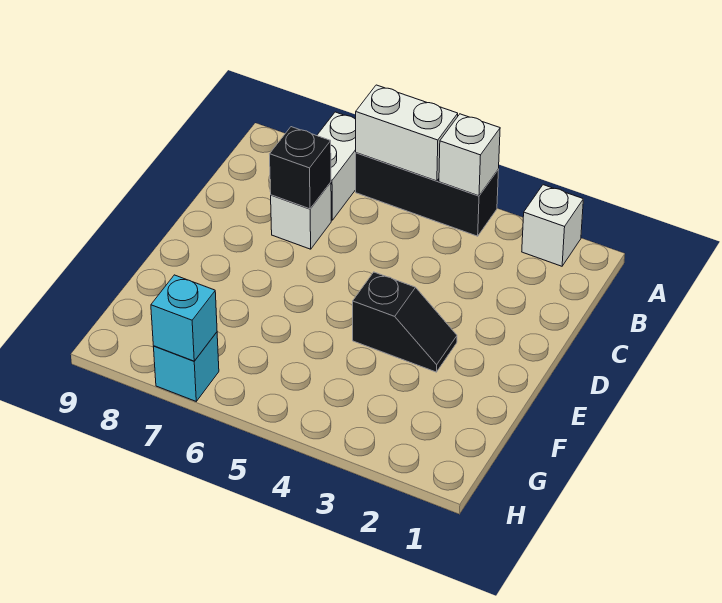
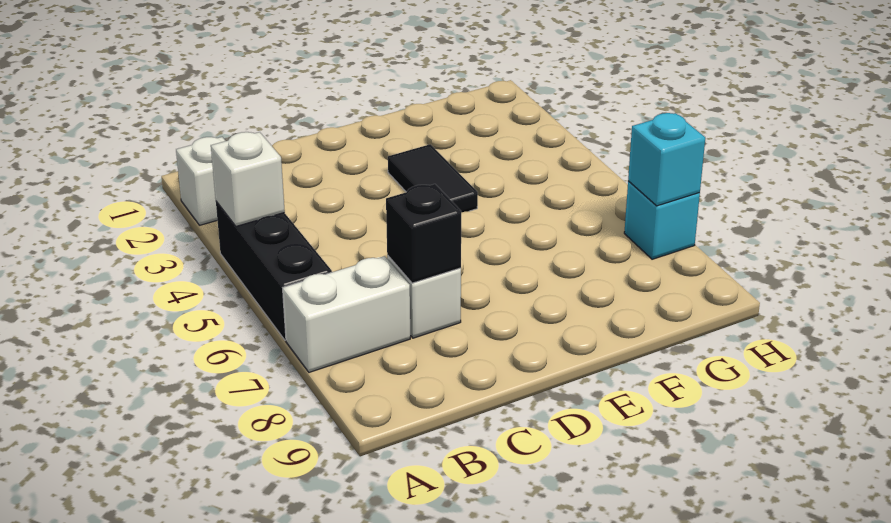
white 1x2 brick [356,85,458,181] -> none
black 1x2 slope [353,272,457,372] -> black 1x2 tile [388,144,478,213]

